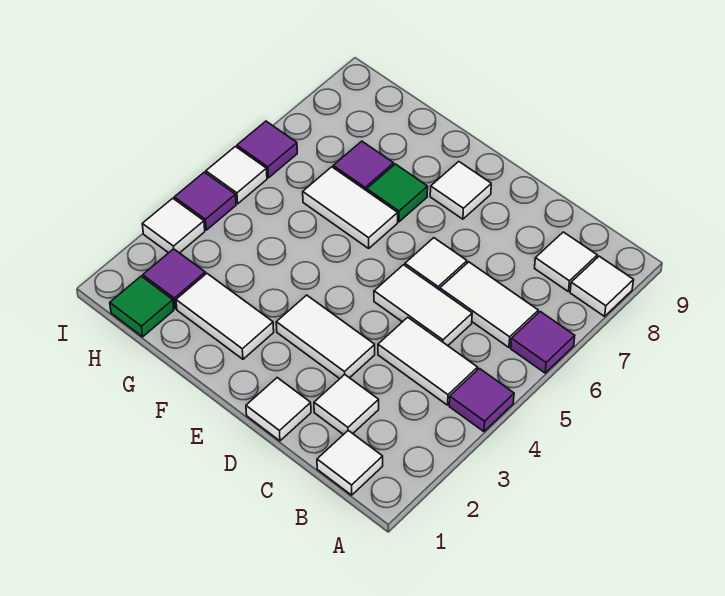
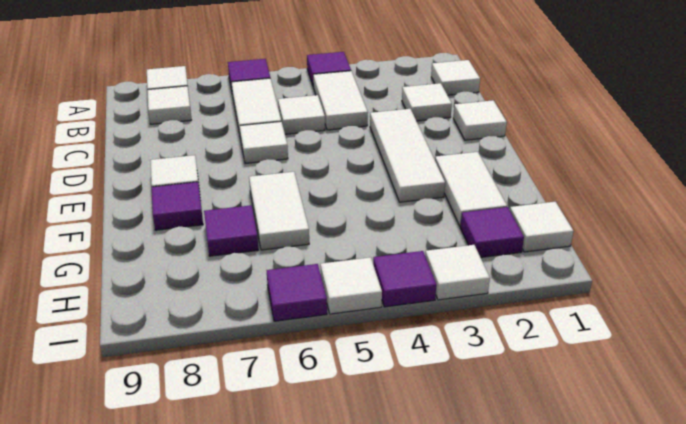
white 1x2 tile [374,265,472,346] -> white 1x1 tile [278,95,325,134]
white 1x2 tile [276,295,375,379] -> white 1x3 tile [370,109,445,202]
green 1x1 tile [367,164,428,222] -> none
none -> purple 1x1 tile [152,182,203,230]
green 1x1 tile [110,276,174,337] -> white 1x1 tile [510,202,573,252]

